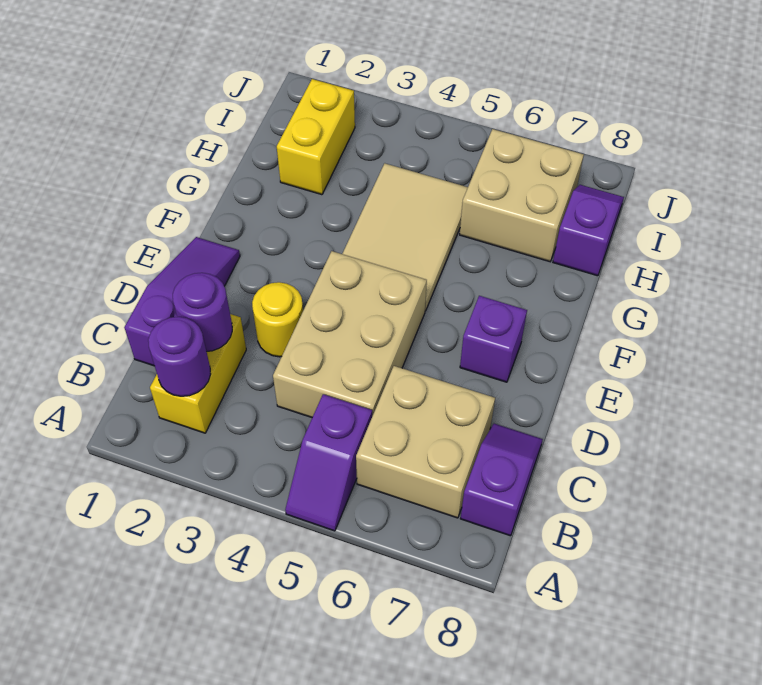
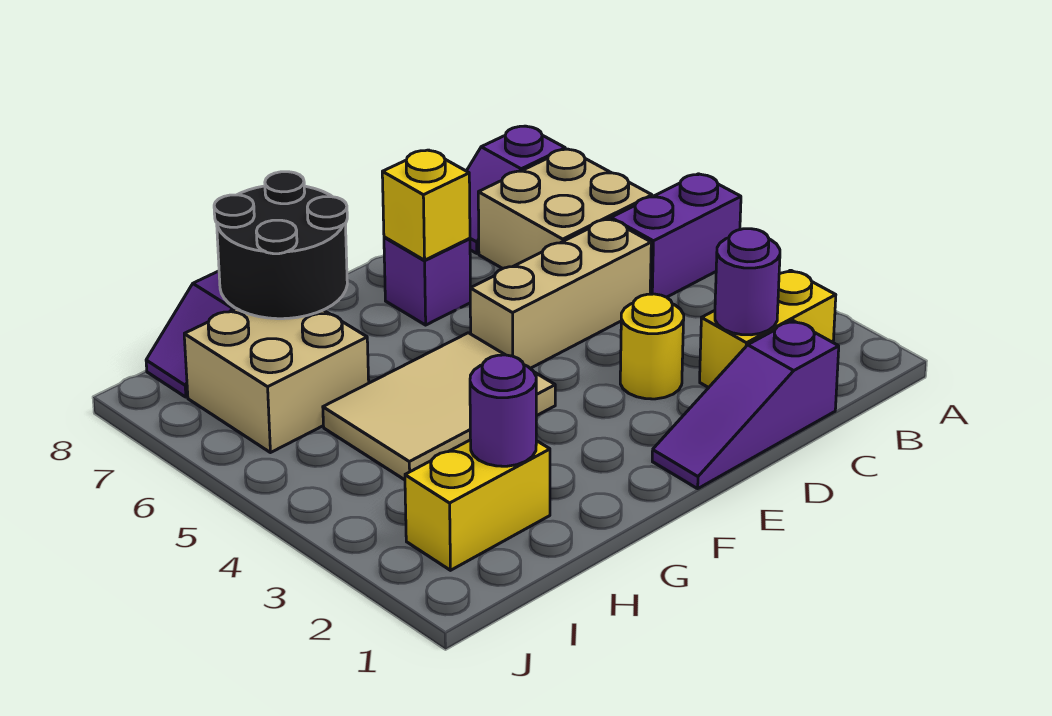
purple 1x2 slope [285,394,372,531] -> purple 1x2 brick [611,174,741,297]
purple 1x1 round brick [148,317,211,396] -> purple 1x1 round brick moved to [470,355,536,466]
tan 2x3 brick [273,251,427,417] -> tan 1x3 brick [470,219,651,368]
none -> yellow 1x1 brick [382,150,470,260]
none -> black 2x2 round brick [214,172,347,319]

